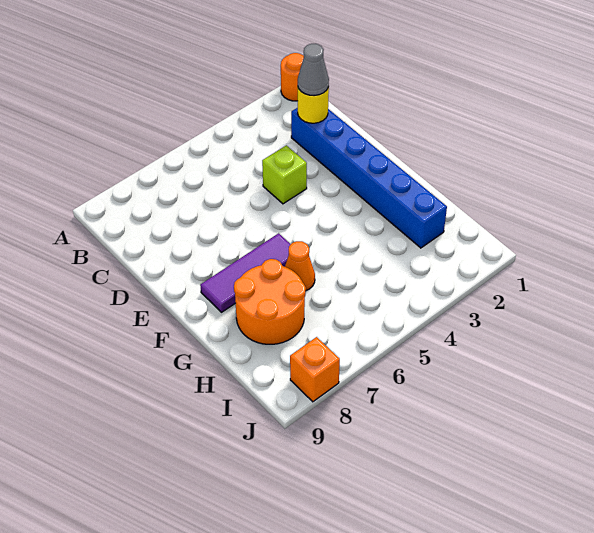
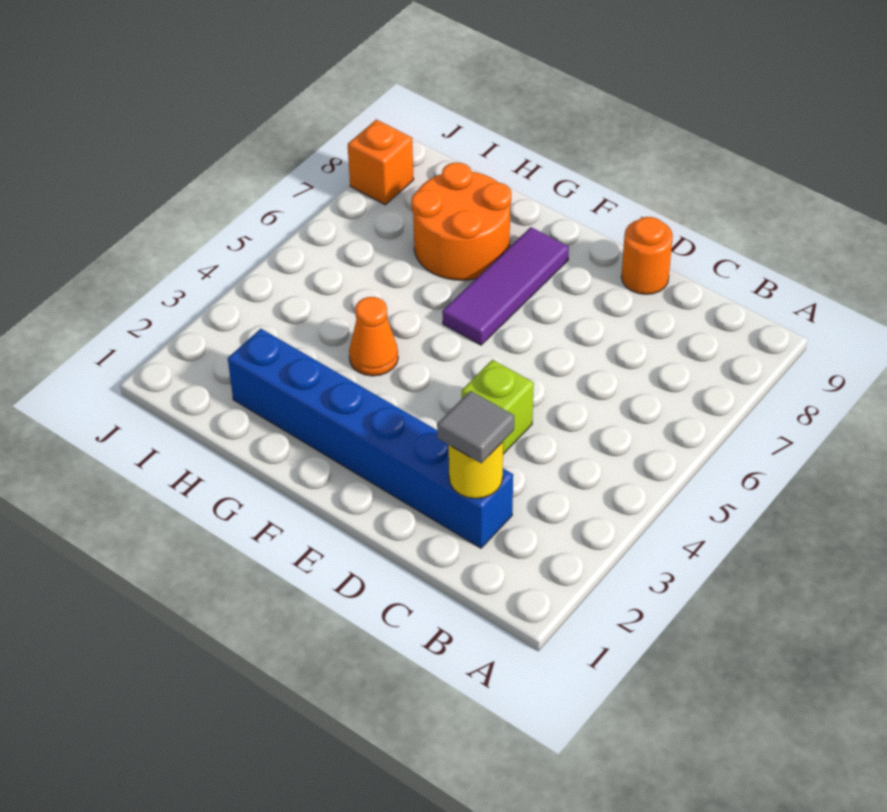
orange 1x1 round brick [281,53,304,101] -> orange 1x1 round brick moved to [621,217,673,294]
grey 1x1 cone [298,44,329,96] -> grey 1x1 tile [437,391,514,463]
orange 1x1 cone [285,241,315,291] -> orange 1x1 cone moved to [349,297,398,376]

